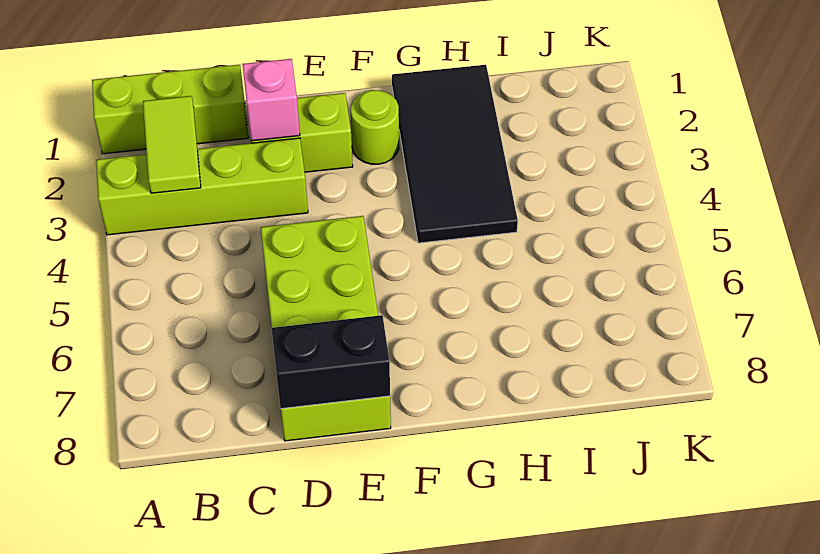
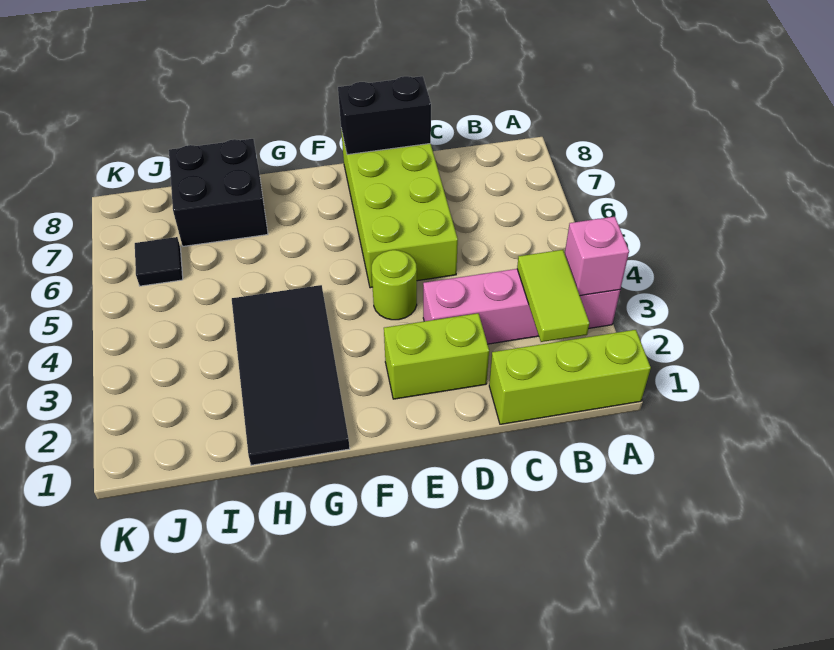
lime 1x4 brick [96,138,308,235] -> pink 1x4 brick [423,269,620,344]
pink 1x1 brick [242,59,300,141] -> pink 1x1 brick moved to [565,217,629,295]
lime 1x1 round brick [351,90,399,164] -> lime 1x1 round brick moved to [372,250,417,320]
none -> black 2x2 brick [169,139,268,246]
none -> black 1x1 tile [135,237,183,286]

